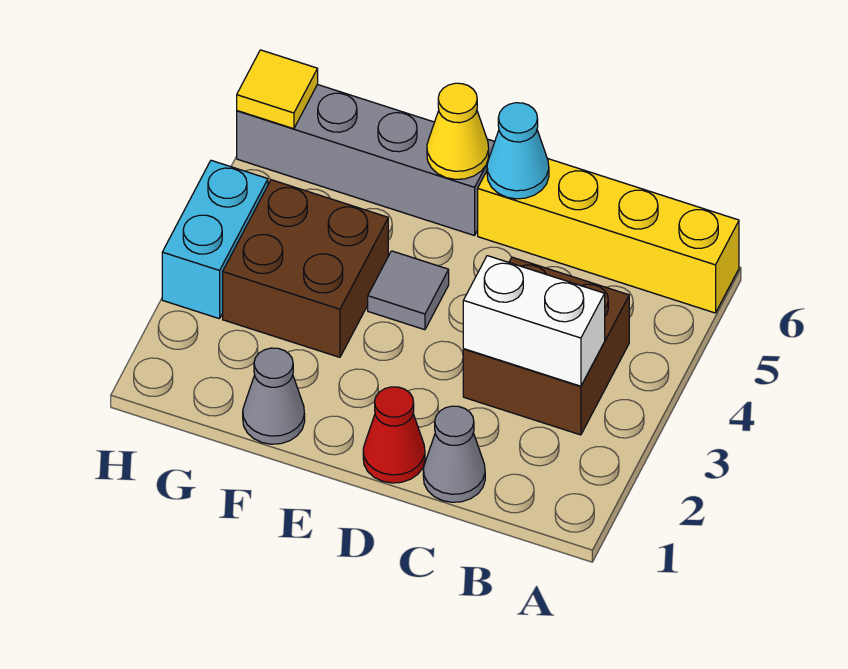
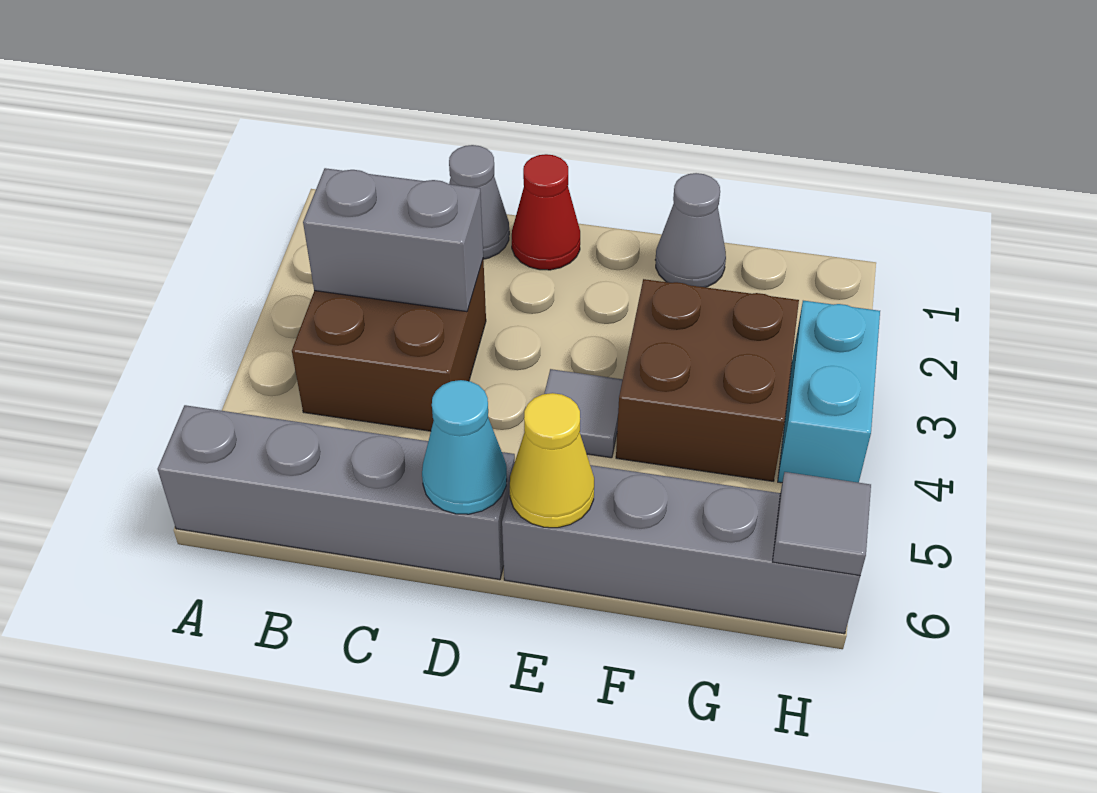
yellow 1x4 brick [478,158,739,313] -> grey 1x4 brick [158,405,515,580]
white 1x2 brick [463,256,605,386] -> grey 1x2 brick [303,168,483,312]
yellow 1x1 tile [237,50,318,129] -> grey 1x1 tile [773,472,871,576]

